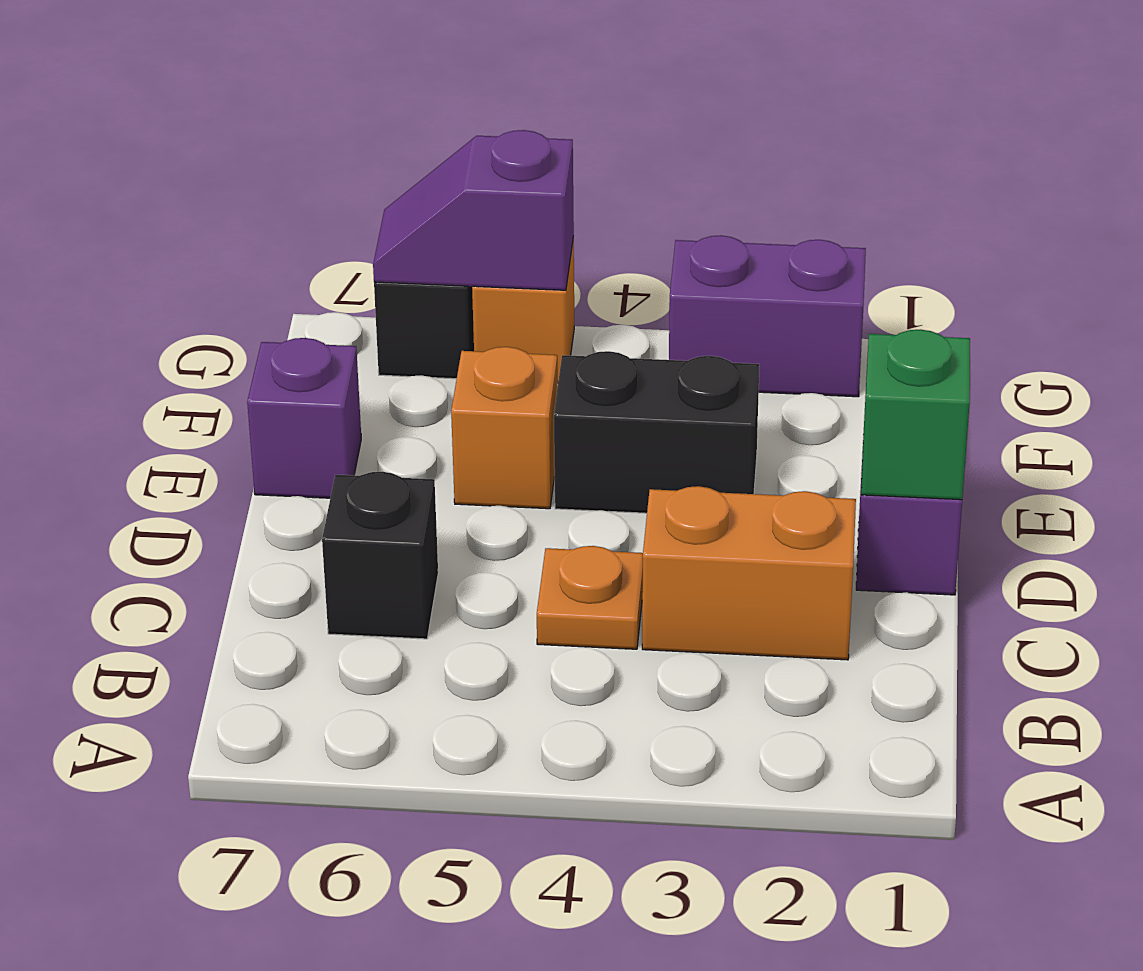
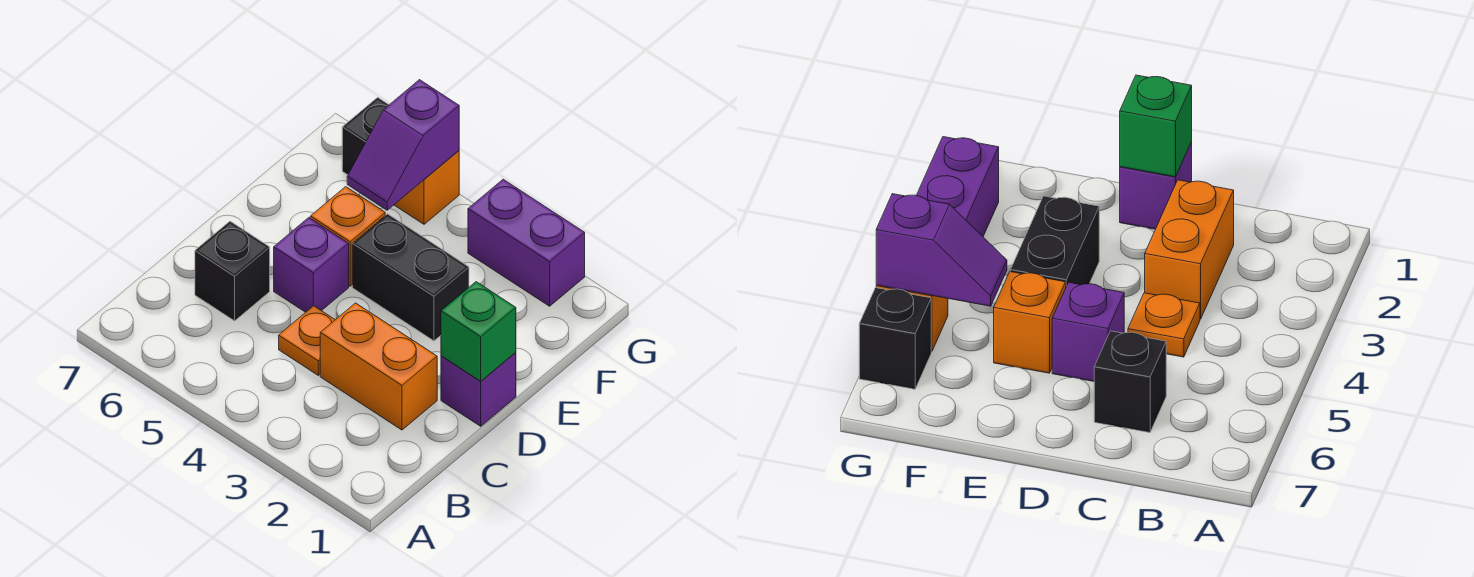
purple 1x1 brick [247,338,361,498] -> purple 1x1 brick moved to [274,218,349,312]
purple 1x2 slope [373,130,574,290] -> purple 1x2 slope turned to [347,80,459,210]

